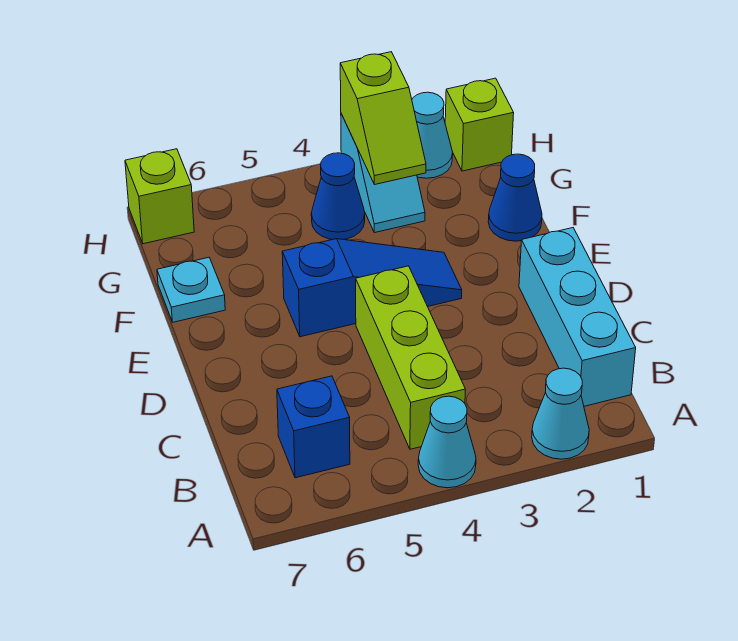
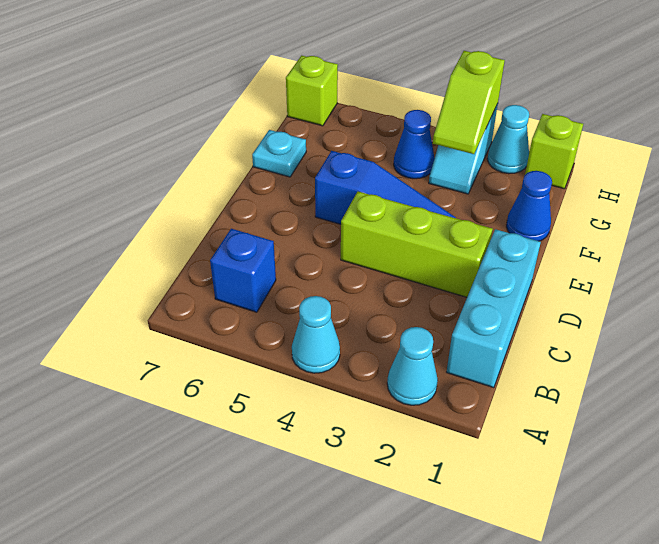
lime 1x3 brick [356,266,465,449] -> lime 1x3 brick turned to [341,191,493,297]

